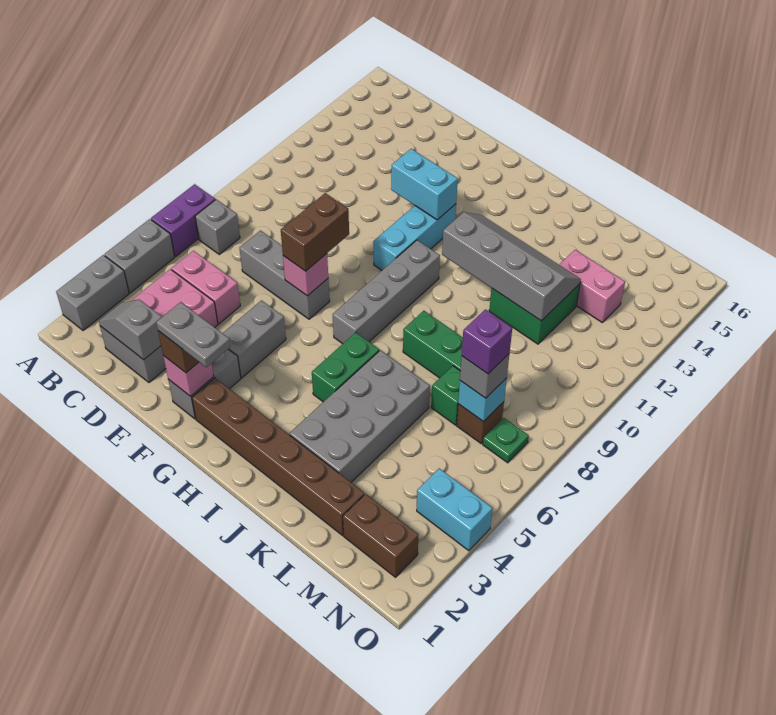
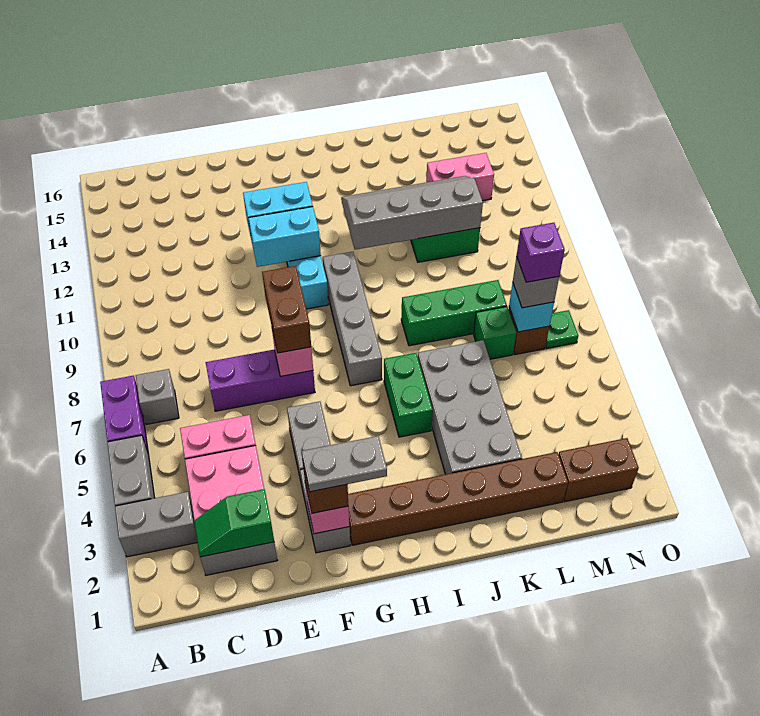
grey 1x2 brick [56,255,129,330] -> grey 1x2 brick turned to [115,492,197,557]
grey 1x2 slope [99,300,162,360] -> green 1x2 slope [194,489,274,557]
grey 1x3 brick [239,231,330,319] -> purple 1x3 brick [206,349,315,411]
cyan 1x2 brick [417,468,492,551] -> cyan 1x2 brick moved to [248,207,321,267]

